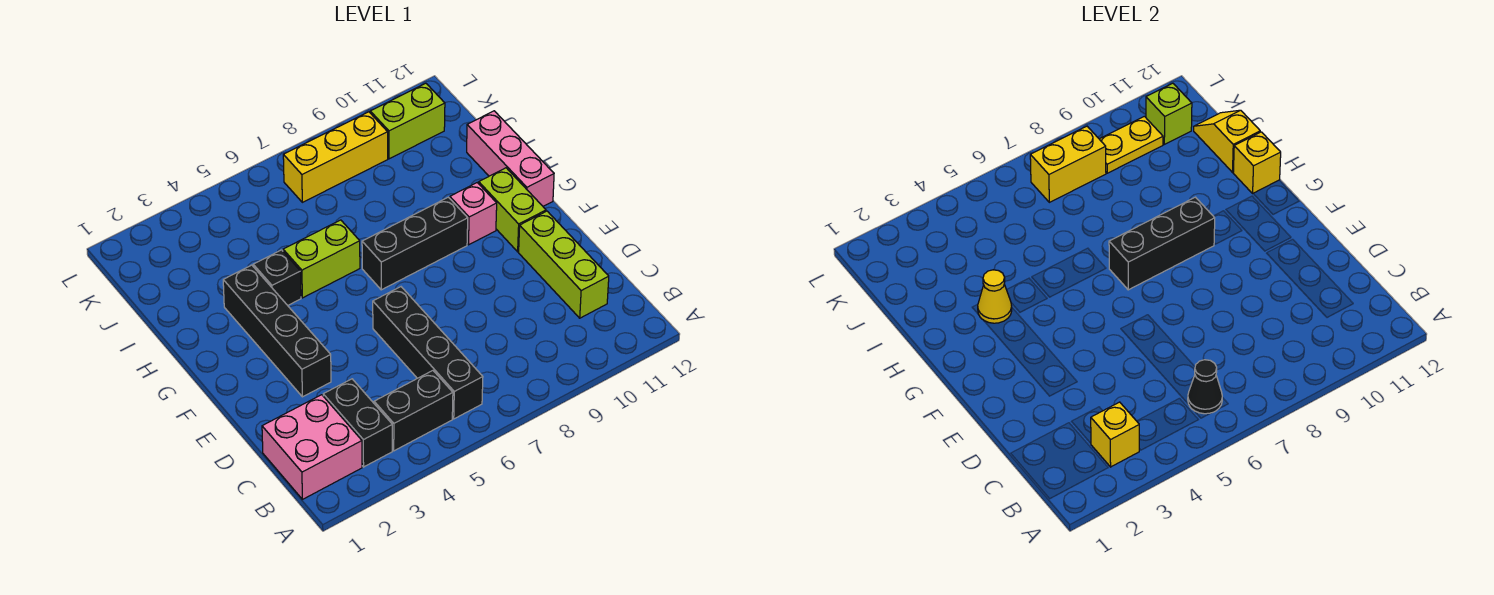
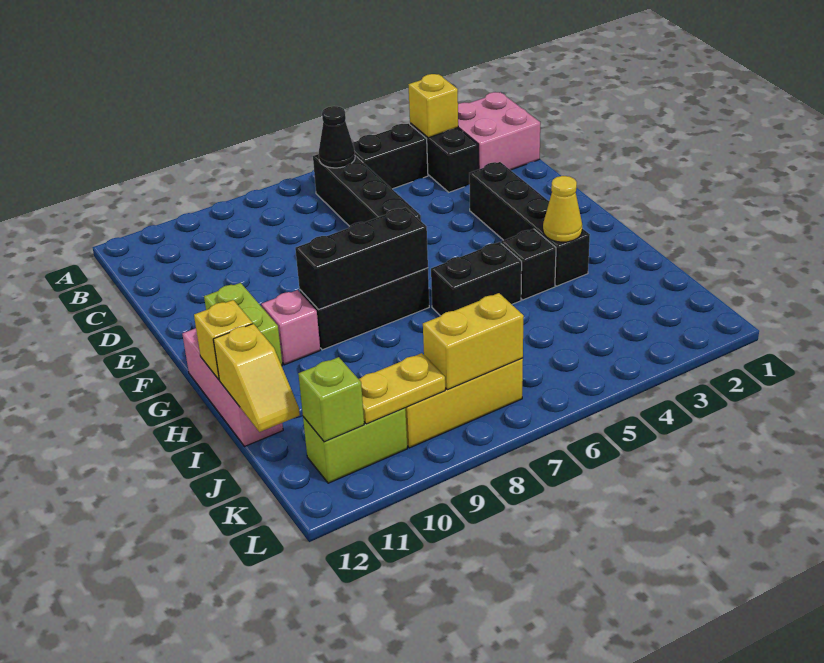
lime 1x3 brick [519,211,609,318] -> none
lime 1x2 brick [283,220,360,298] -> black 1x2 brick [431,242,522,316]

